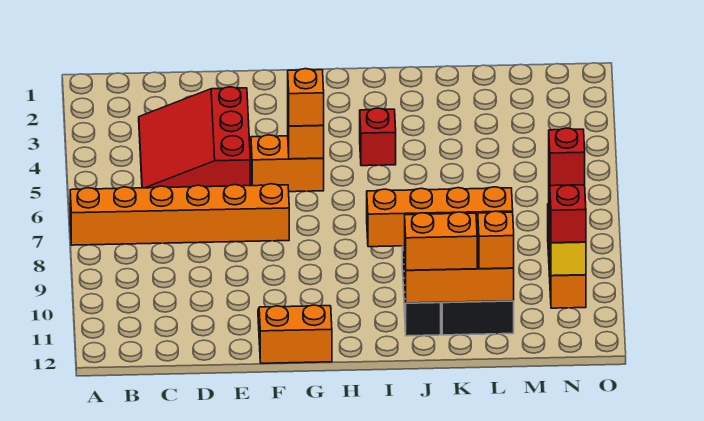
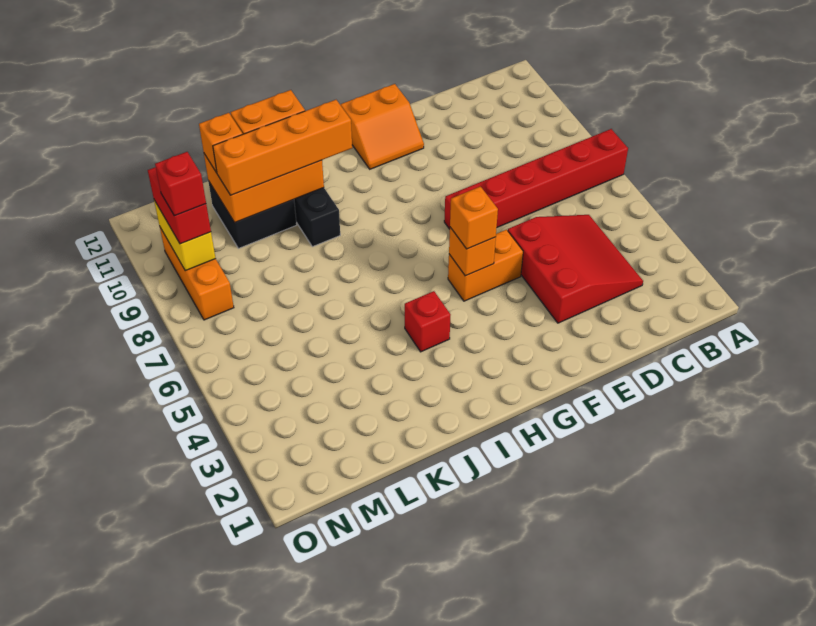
orange 1x6 brick [70,184,289,245] -> red 1x6 brick [444,129,628,229]

